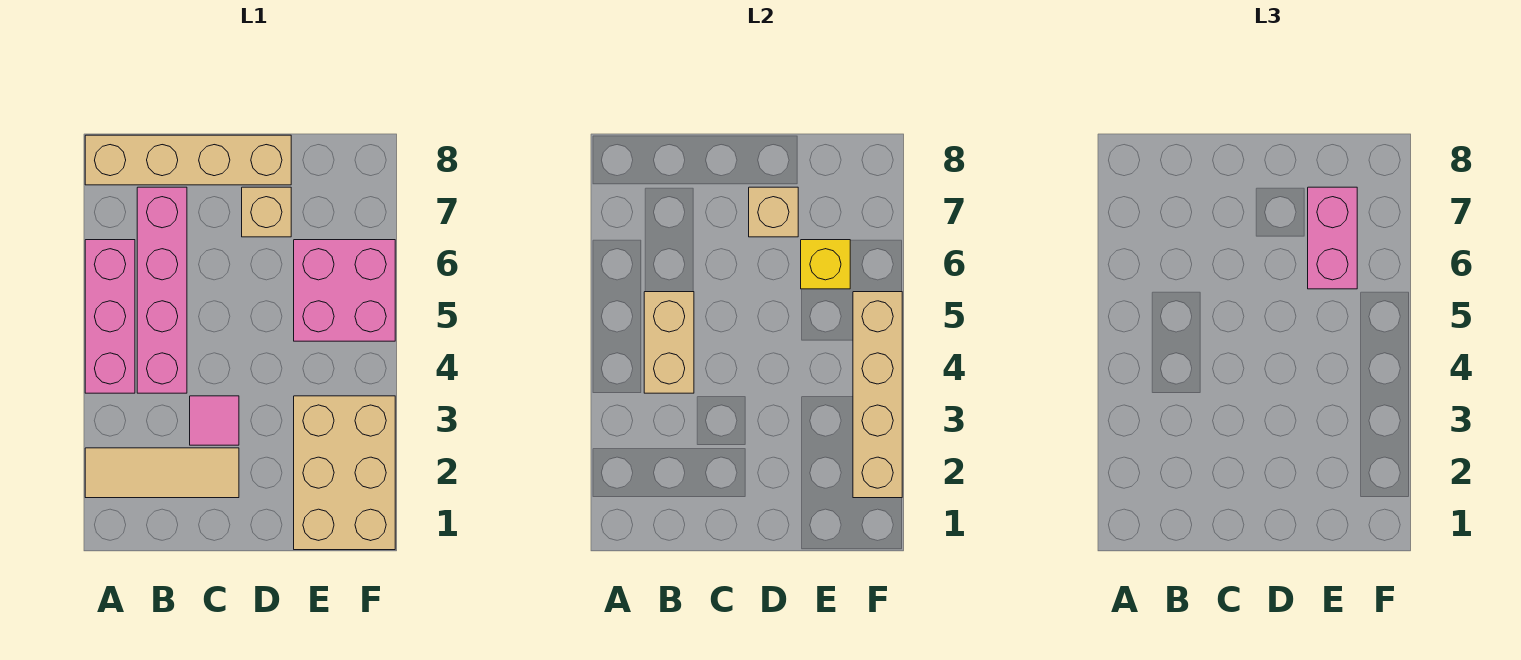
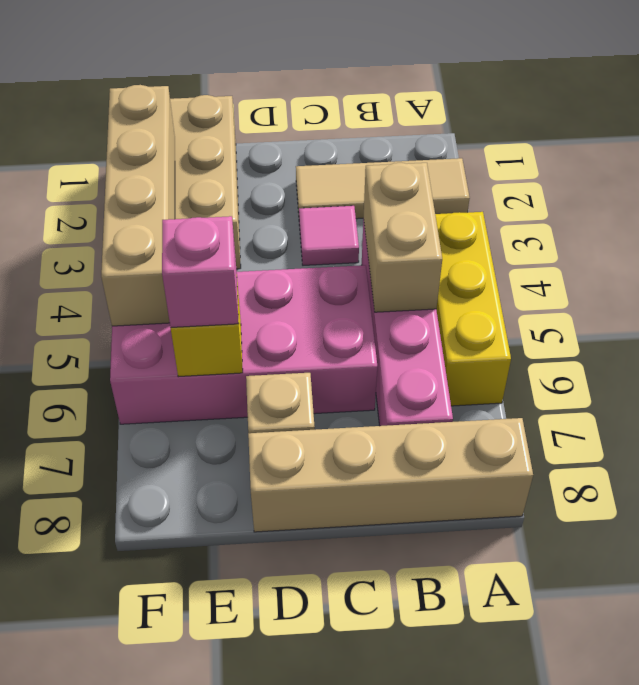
pink 1x3 brick [85,240,135,393] -> yellow 1x3 brick [435,212,511,406]
tan 1x1 brick [749,187,798,237] -> none
pink 2x2 brick [294,240,395,341] -> pink 2x4 brick [110,265,377,424]
pink 1x2 brick [1308,187,1357,289] -> pink 1x1 brick [162,216,239,328]

